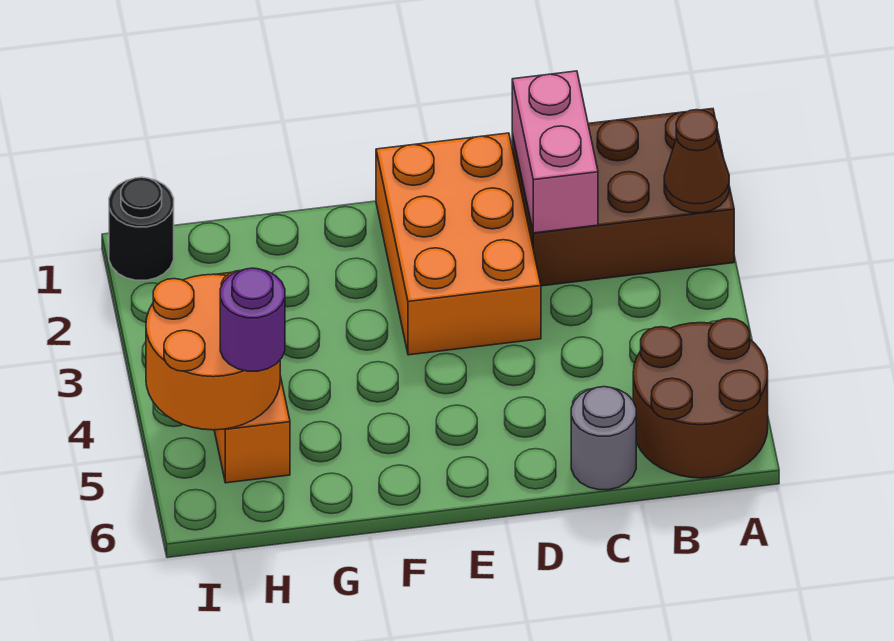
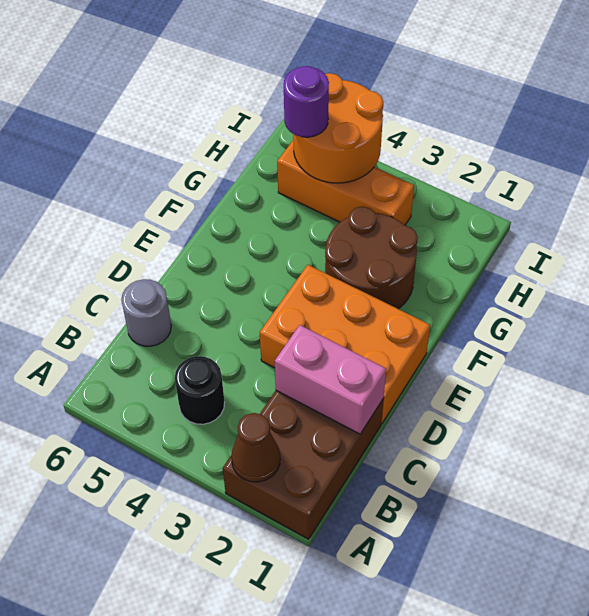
brown 2x2 round brick [633,319,768,478] -> brown 2x2 round brick moved to [325,206,418,309]
black 1x1 round brick [109,177,174,280] -> black 1x1 round brick moved to [175,356,225,424]

